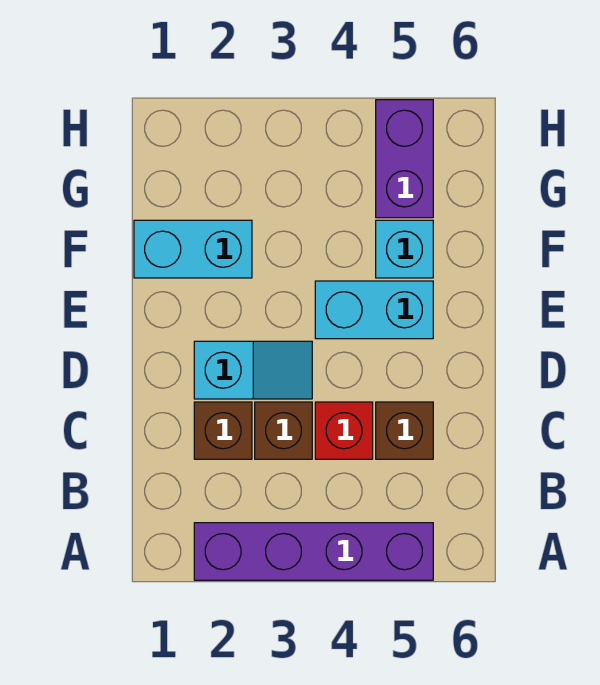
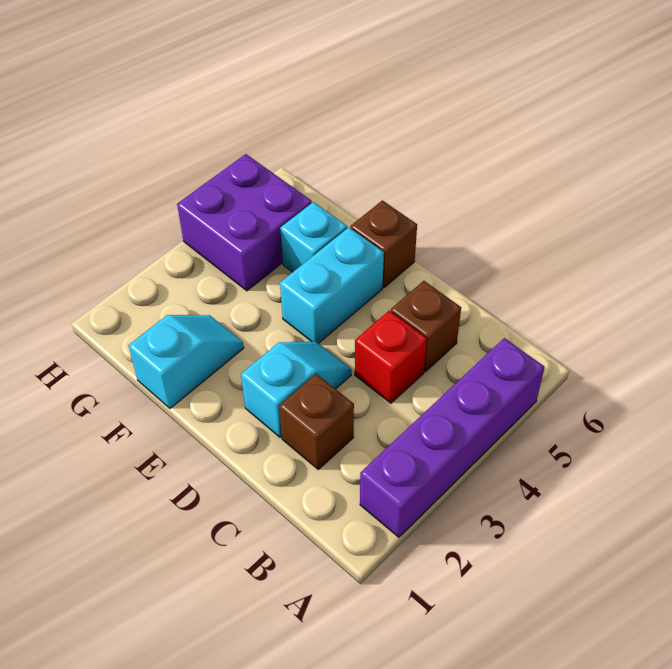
brown 1x1 brick [255,402,312,459] -> brown 1x1 brick moved to [351,200,417,287]
cyan 1x2 brick [134,220,252,278] -> cyan 1x2 slope [129,315,244,408]
purple 1x2 brick [376,100,433,218] -> purple 2x2 brick [177,154,312,291]

